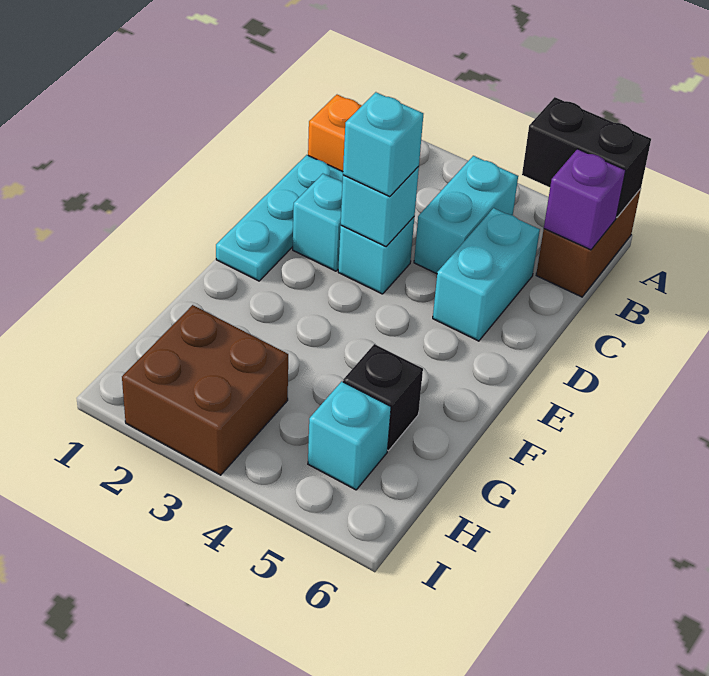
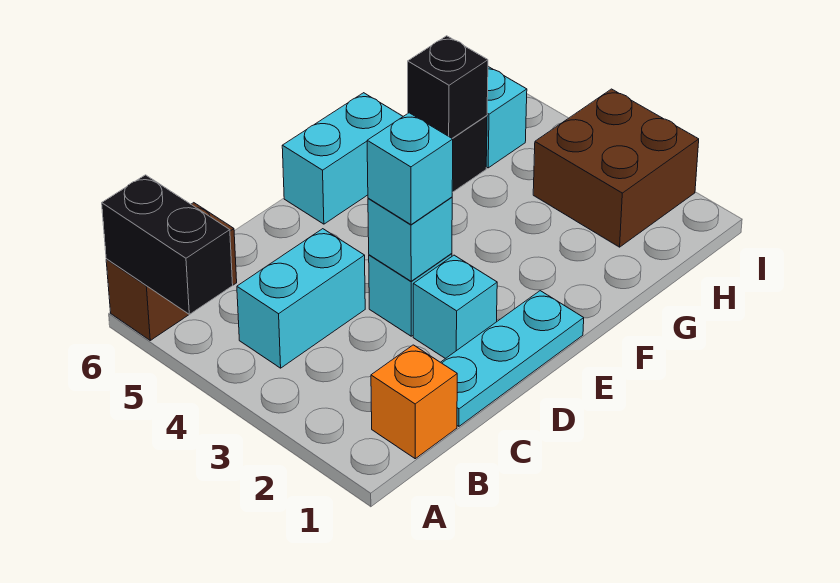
purple 1x1 brick [544,149,626,250] -> none
cyan 1x2 brick [433,208,540,341] -> cyan 1x2 brick moved to [282,93,403,224]
none -> black 1x1 brick [408,36,488,138]

